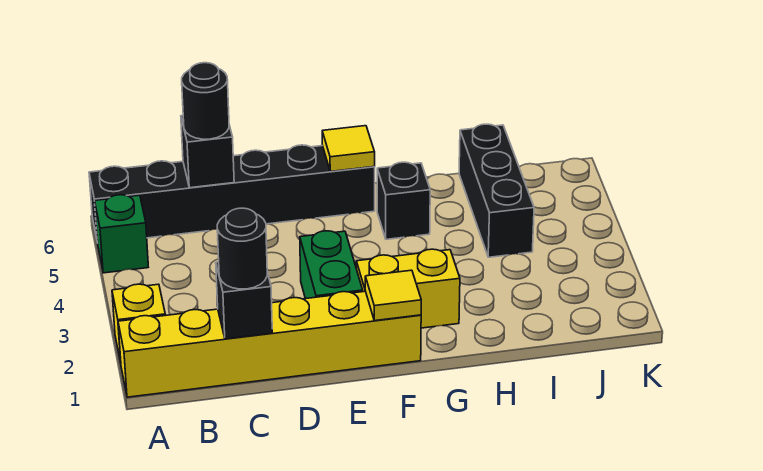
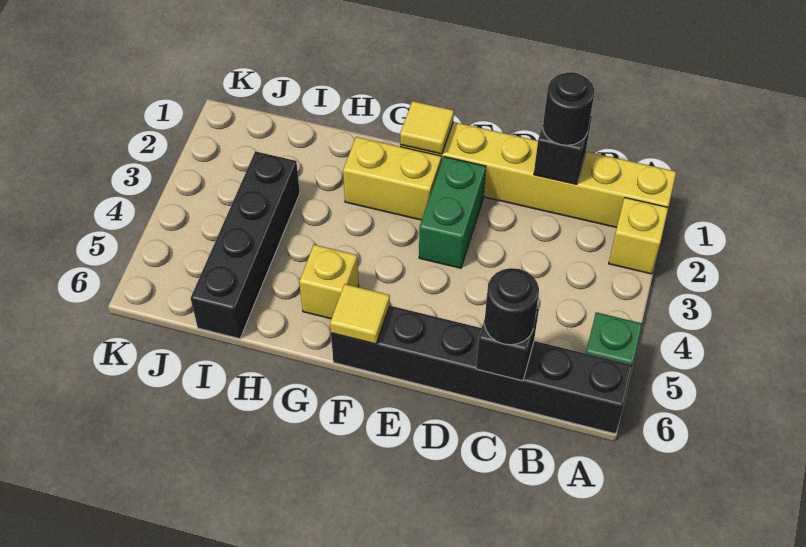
black 1x1 brick [377,162,430,239] -> yellow 1x1 brick [299,245,359,319]
black 1x3 brick [459,124,534,257] -> black 1x4 brick [191,151,300,339]

